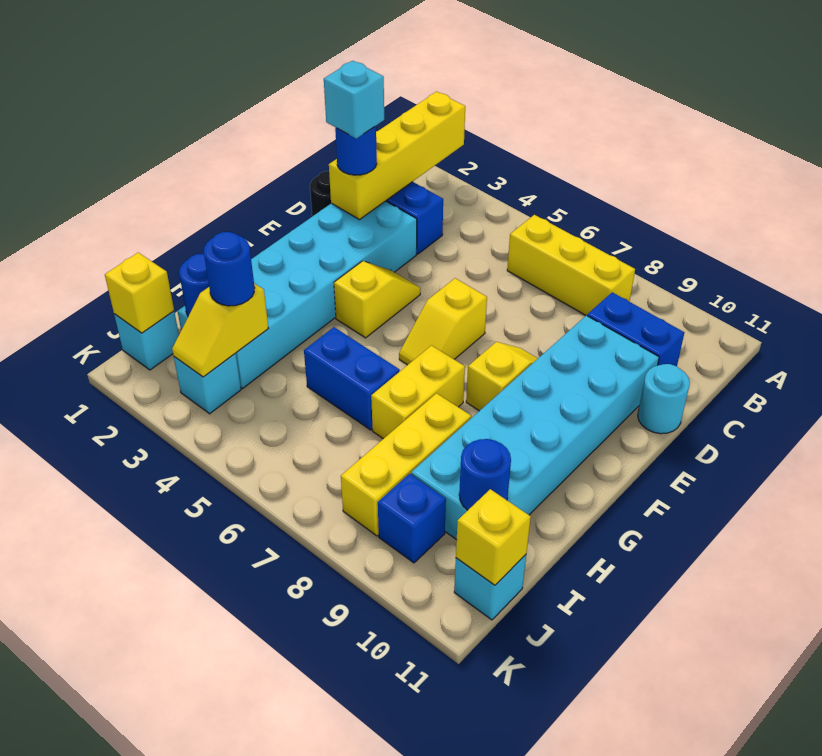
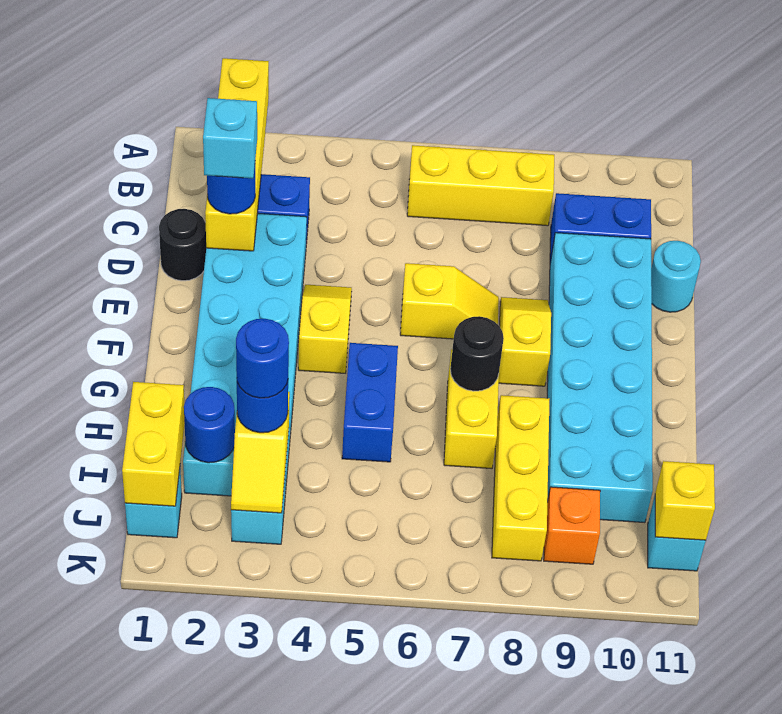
yellow 1x2 slope [399,278,487,365] -> yellow 1x2 slope turned to [400,263,499,339]
none -> black 1x1 round brick [450,316,504,391]
blue 1x2 brick [304,327,400,430] -> blue 1x2 brick turned to [342,343,398,462]
blue 1x1 round brick [459,439,511,510] -> blue 1x1 round brick moved to [236,319,289,398]
yellow 1x1 brick [105,253,174,333] -> yellow 1x2 brick [122,382,185,506]
blue 1x1 brick [378,474,446,563] -> orange 1x1 brick [544,487,600,564]

